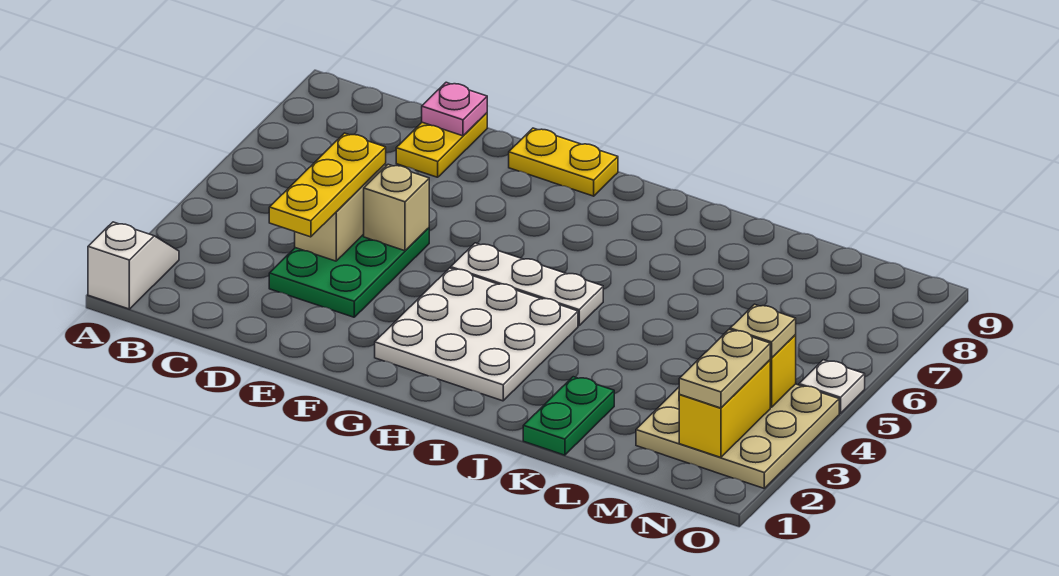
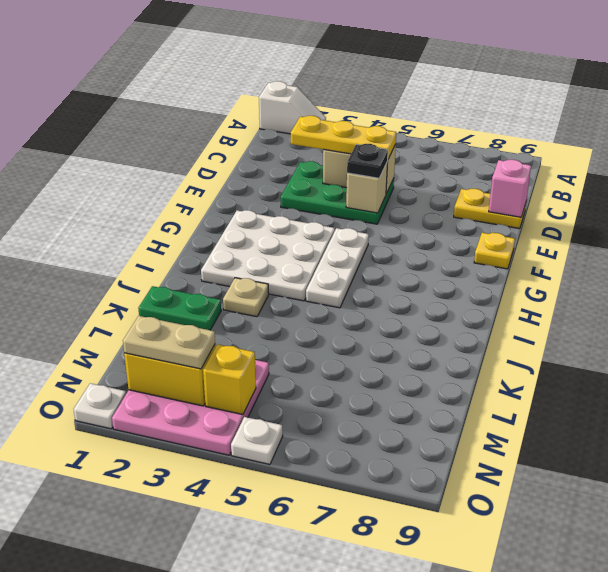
pink 1x1 plate [422,82,487,136] -> pink 1x1 brick [489,160,531,217]
none -> black 1x1 plate [347,144,388,178]
yellow 1x2 plate [509,128,618,196] -> yellow 1x1 plate [474,233,515,269]
tan 3x3 plate [636,384,839,488] -> pink 3x3 plate [112,360,269,455]
tan 1x1 plate [730,304,796,358] -> tan 1x1 plate moved to [223,278,269,317]
none -> white 1x1 plate [74,383,126,429]

